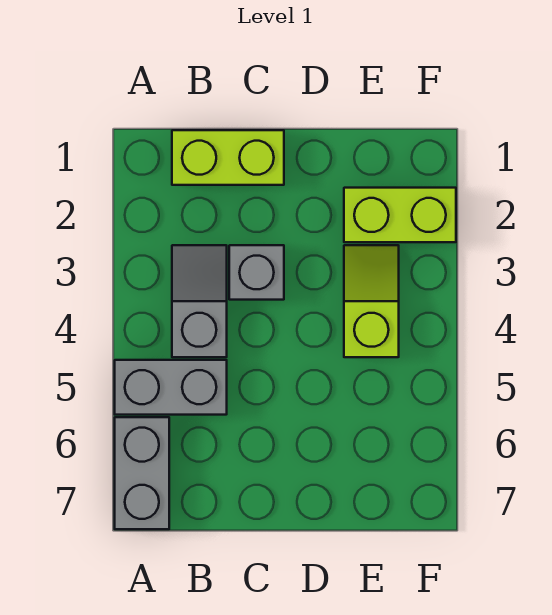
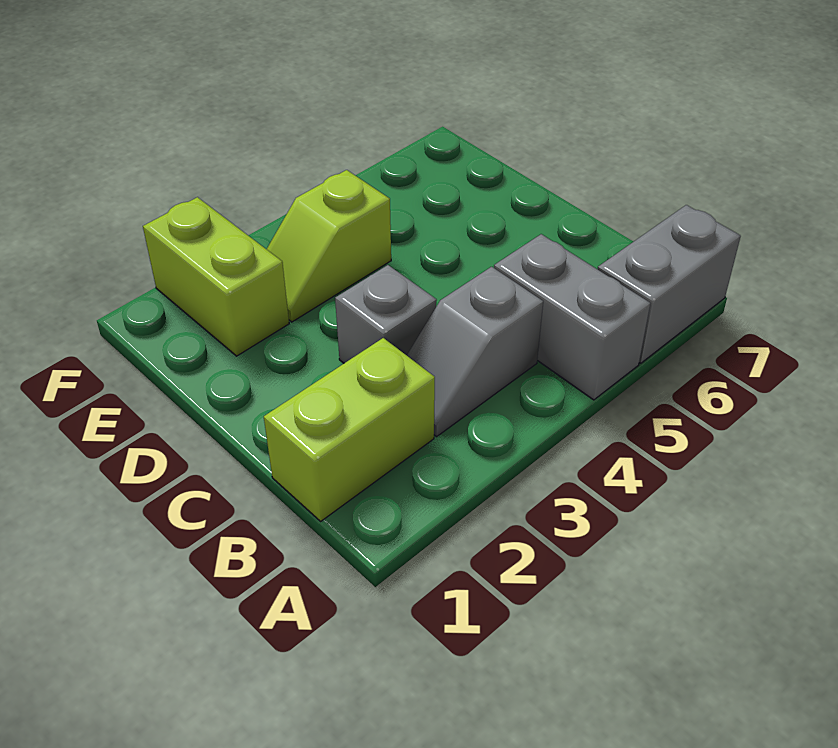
lime 1x2 brick [172,130,284,185] -> lime 1x2 brick turned to [264,338,435,521]

